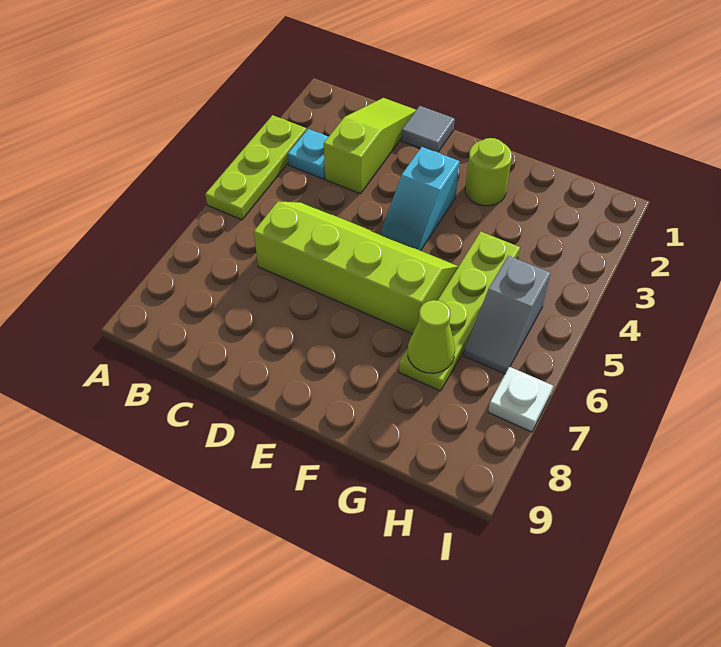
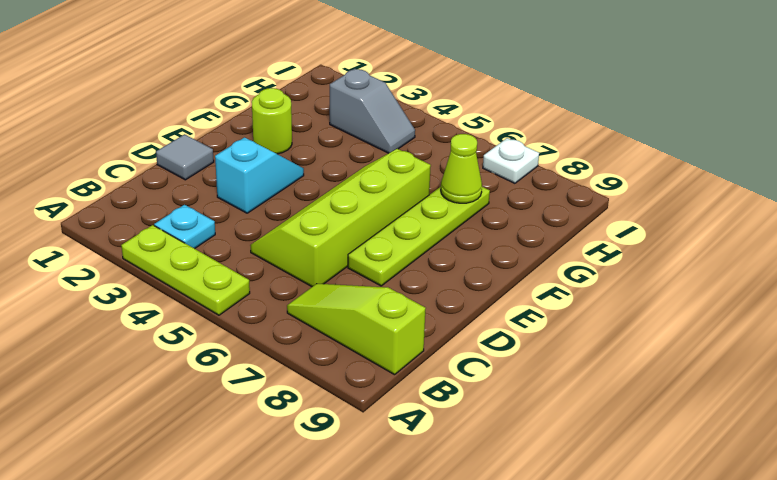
lime 1x3 slope [324,98,416,194] -> lime 1x3 slope moved to [287,284,426,375]
cyan 1x2 slope [381,147,460,251] -> cyan 1x2 slope turned to [215,138,304,213]
lime 1x4 plate [399,232,520,391] -> lime 1x4 plate turned to [348,187,490,286]
grey 1x2 slope [464,256,550,374] -> grey 1x2 slope moved to [330,69,415,153]

